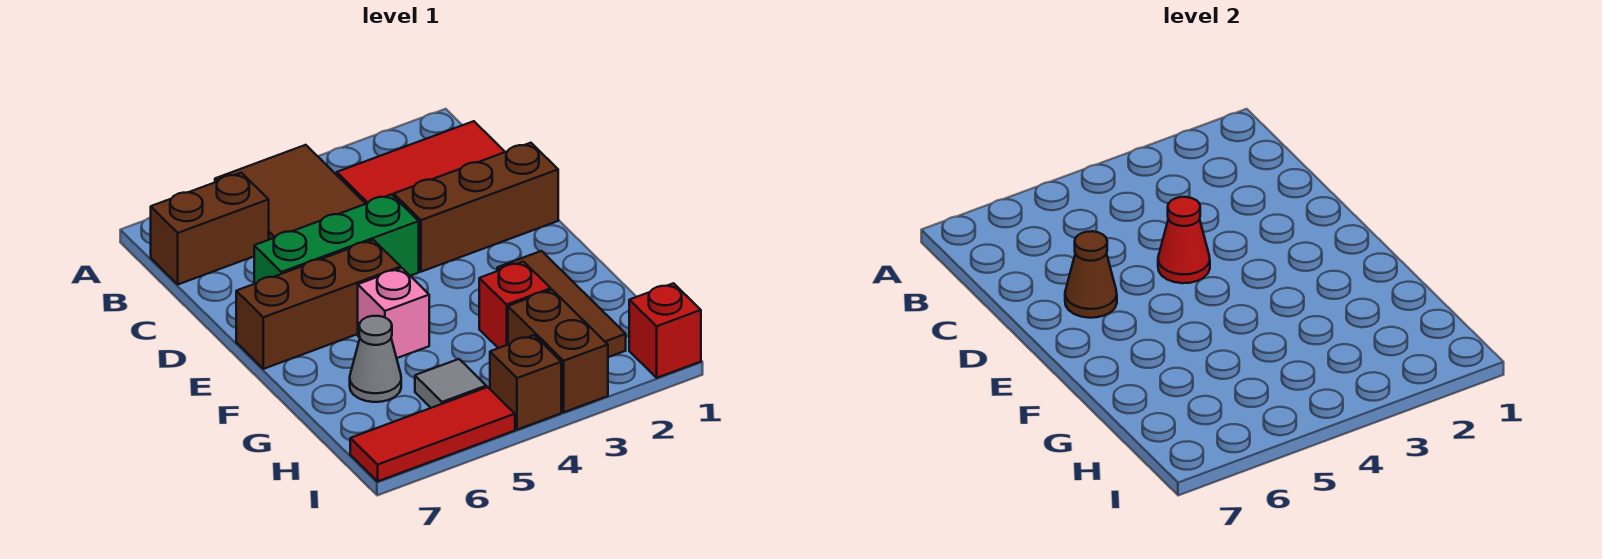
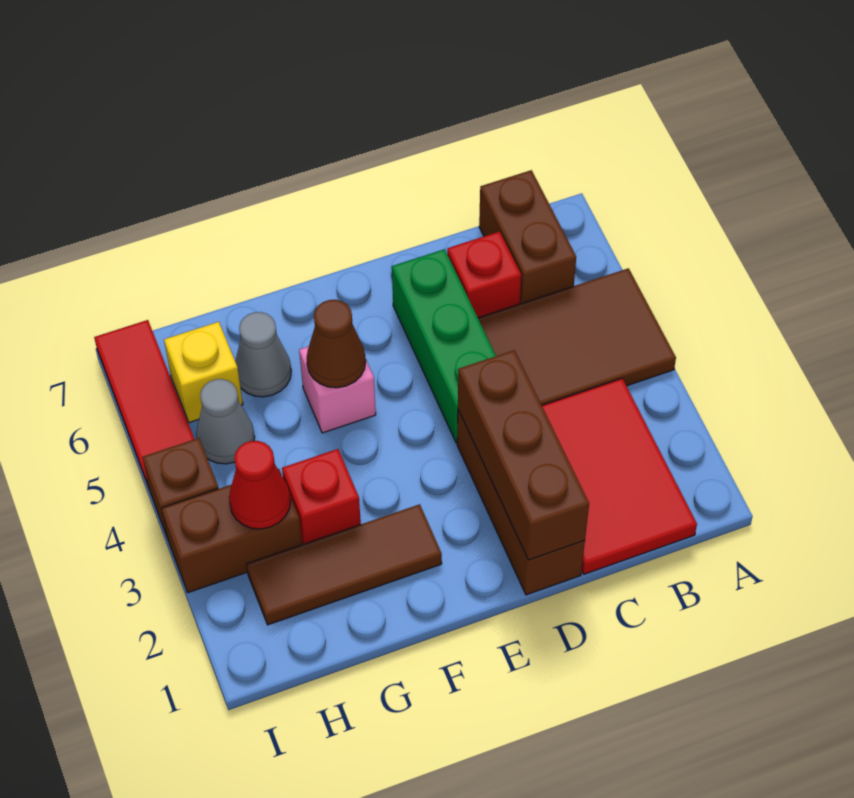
red 1x1 cone [1158,197,1210,283] -> red 1x1 cone moved to [229,441,291,529]
brown 1x1 cone [1065,231,1117,318] -> brown 1x1 cone moved to [307,300,366,388]
brown 1x3 brick [236,240,401,369] -> brown 1x3 brick moved to [458,350,589,560]
grey 1x1 tile [415,359,486,408] -> grey 1x1 cone [196,379,255,464]
none -> yellow 1x1 brick [164,322,243,423]
red 1x1 brick [629,283,701,378] -> red 1x1 brick moved to [447,232,521,317]

